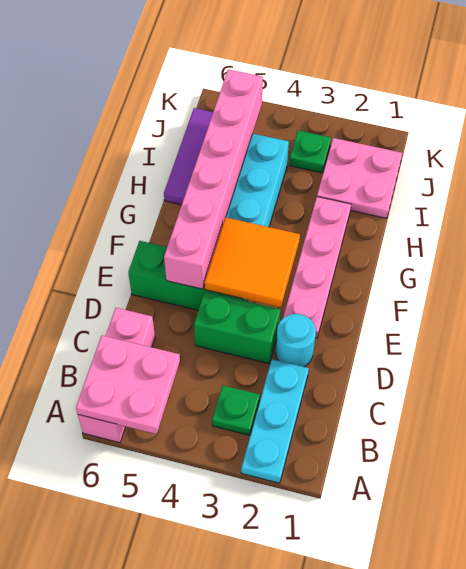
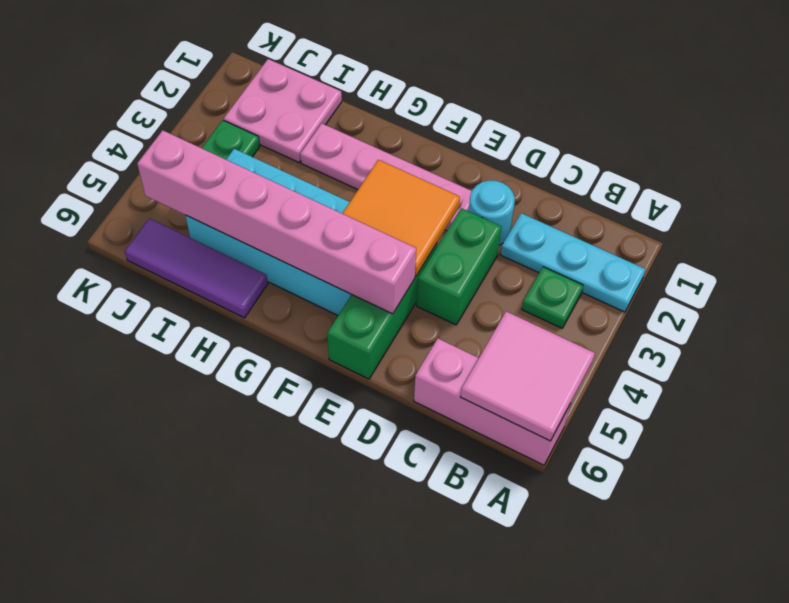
pink 2x2 plate [76,335,180,434] -> pink 2x2 tile [461,311,595,441]

